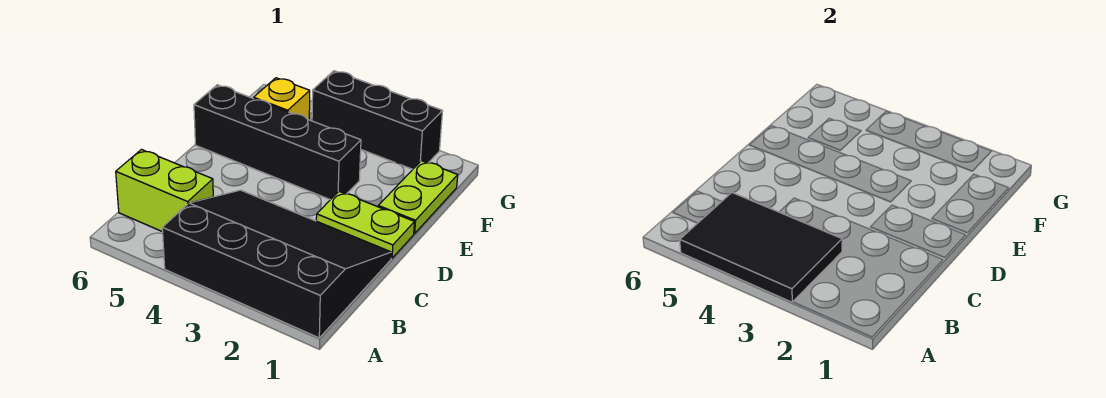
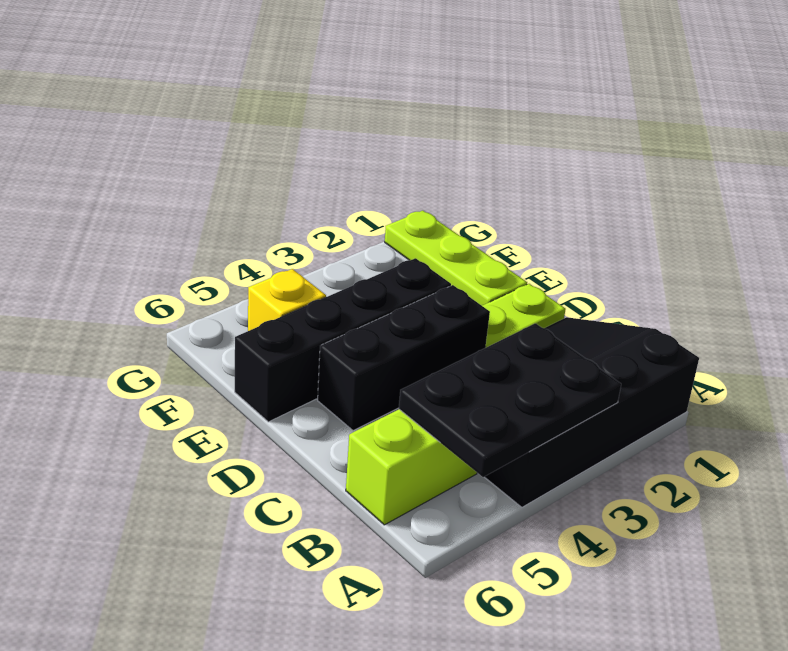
black 2x3 tile [680,193,842,302] -> black 2x3 plate [399,323,621,477]
lime 1x2 plate [378,161,458,234] -> lime 1x3 plate [385,211,527,305]
black 1x3 brick [312,71,443,169] -> black 1x3 brick moved to [318,285,490,431]

